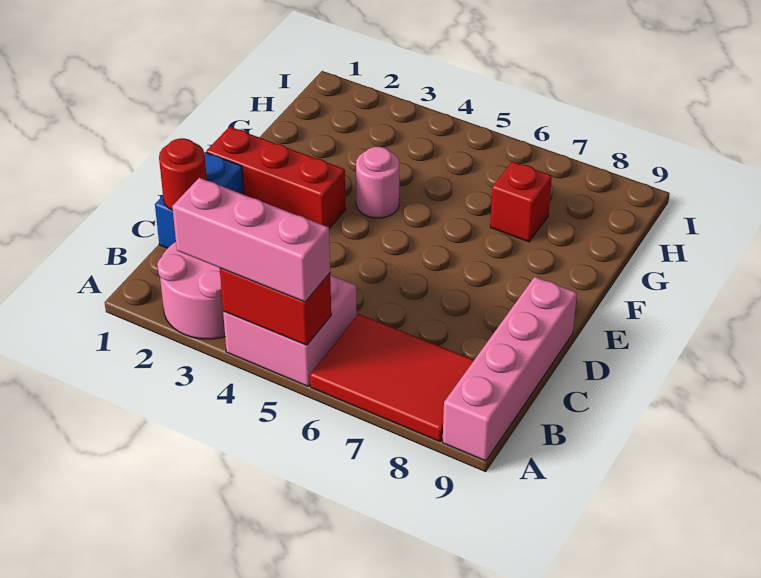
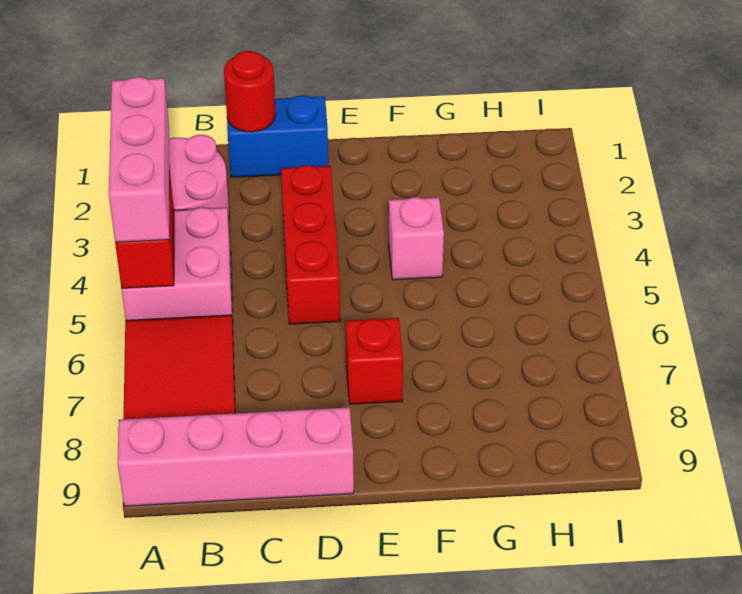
red 1x3 brick [206,127,346,229] -> red 1x3 brick moved to [281,165,340,324]
pink 1x1 round brick [356,147,400,218] -> pink 1x1 brick [389,197,444,280]
red 1x1 brick [490,161,552,242] -> red 1x1 brick moved to [346,318,403,404]

